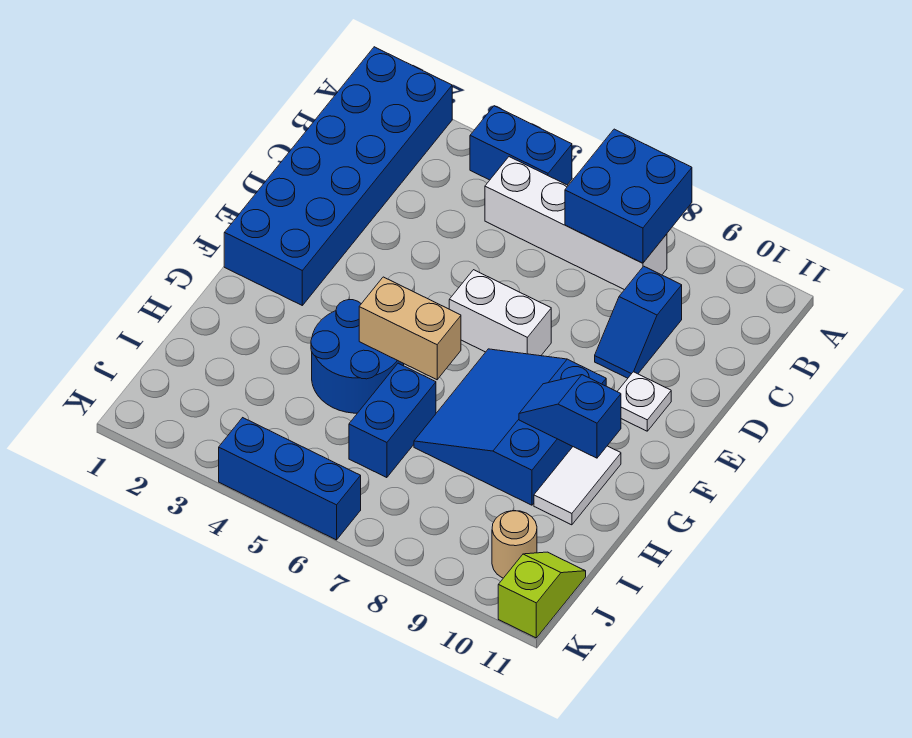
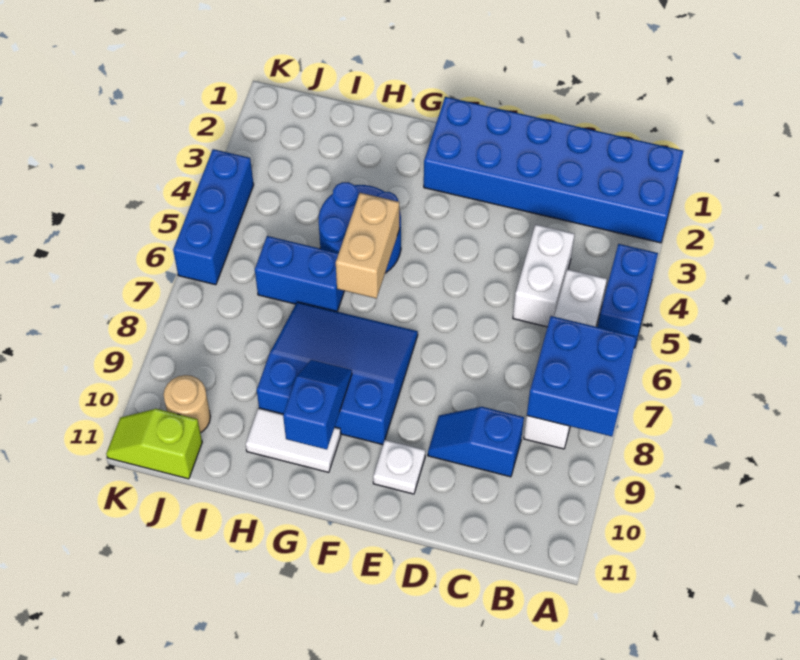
white 1x2 brick [449,270,551,356] -> white 1x2 brick moved to [513,225,574,327]
lime 1x2 slope [498,552,586,638] -> lime 1x2 slope turned to [106,409,202,479]

